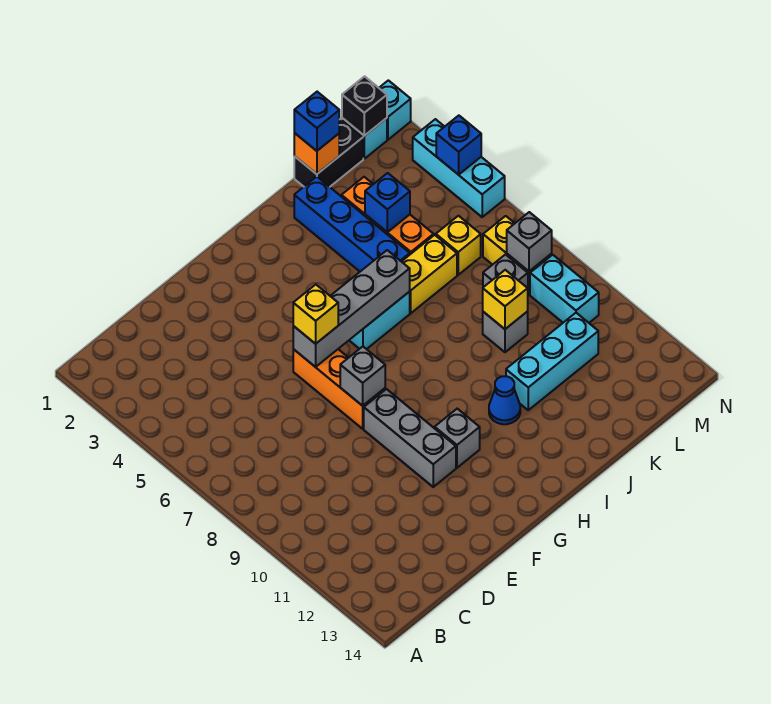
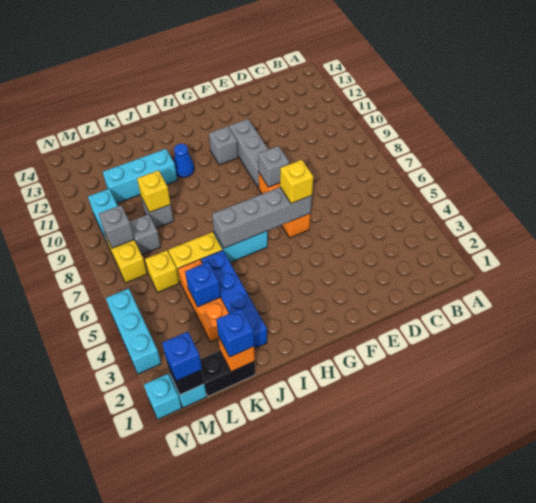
blue 1x1 brick [436,116,481,175] -> blue 1x1 brick moved to [162,332,202,381]

